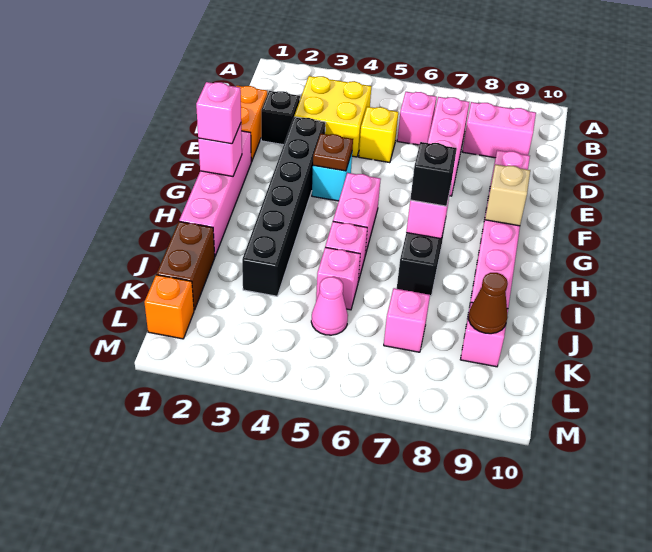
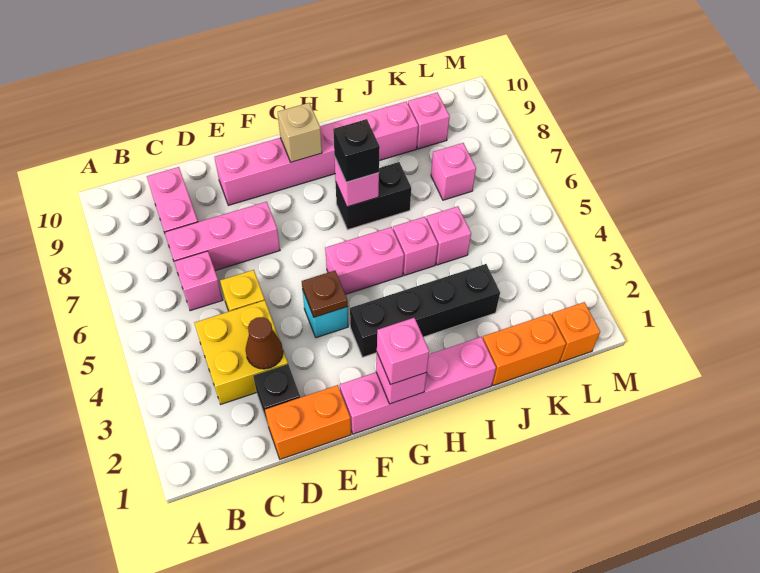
black 1x6 brick [242,117,326,296] -> black 1x4 brick [350,264,500,357]
brown 1x2 brick [157,221,215,310] -> orange 1x2 brick [483,314,566,386]
pink 1x1 cone [311,277,348,335] -> none
brown 1x1 cone [468,273,508,334] -> brown 1x1 cone moved to [246,317,283,369]

